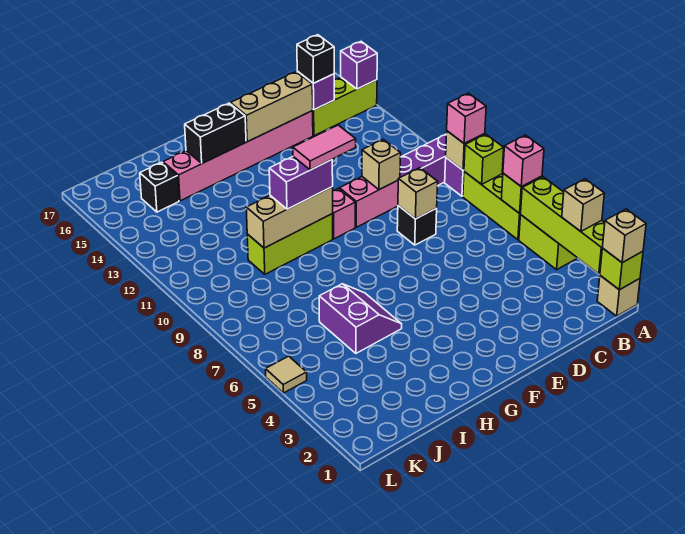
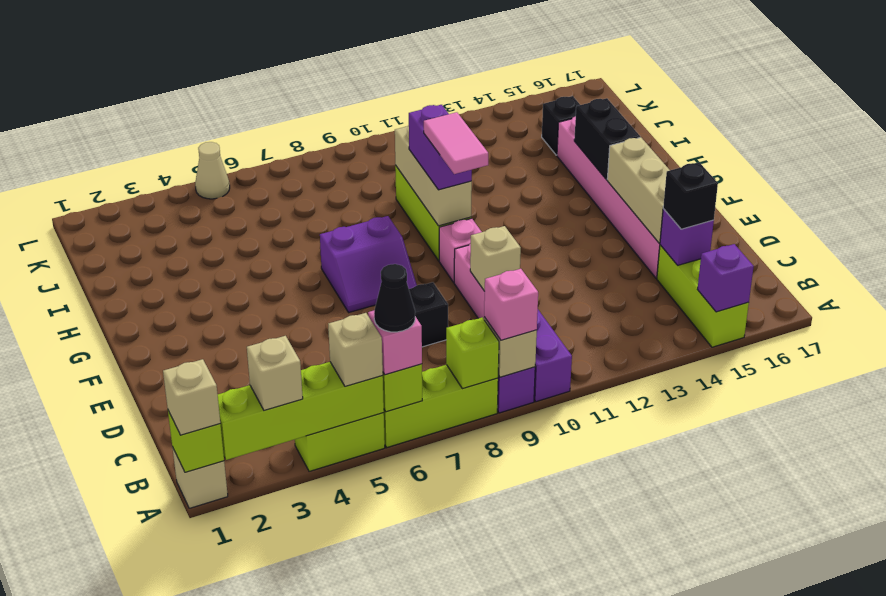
none -> black 1x1 cone [374,264,415,332]
tan 1x1 brick [398,168,438,219] -> tan 1x1 brick moved to [328,313,383,387]
purple 2x2 slope [319,284,402,353] -> purple 2x2 slope moved to [320,216,417,312]
tan 1x1 tile [266,356,307,393] -> tan 1x1 cone [195,142,230,199]

